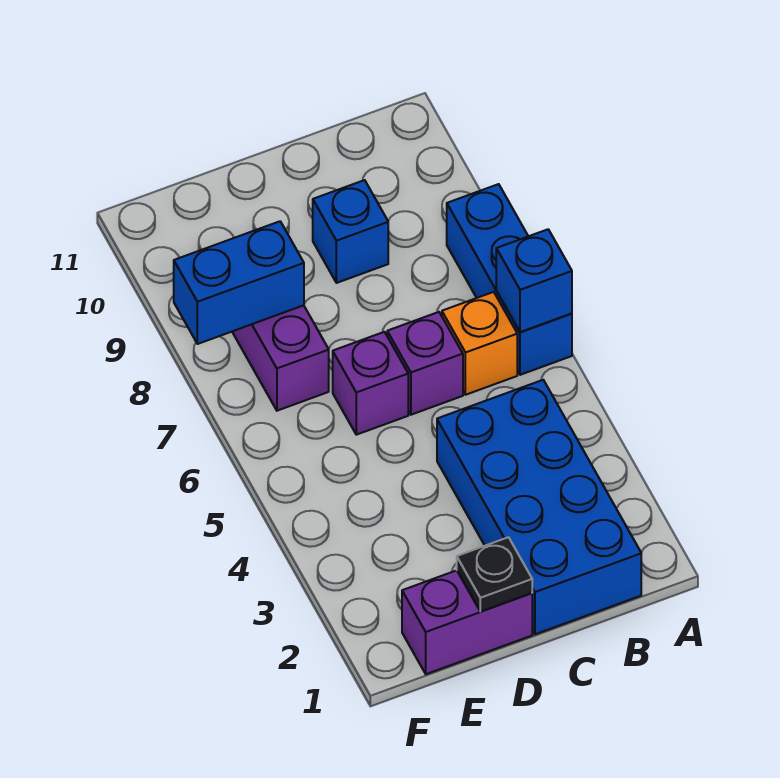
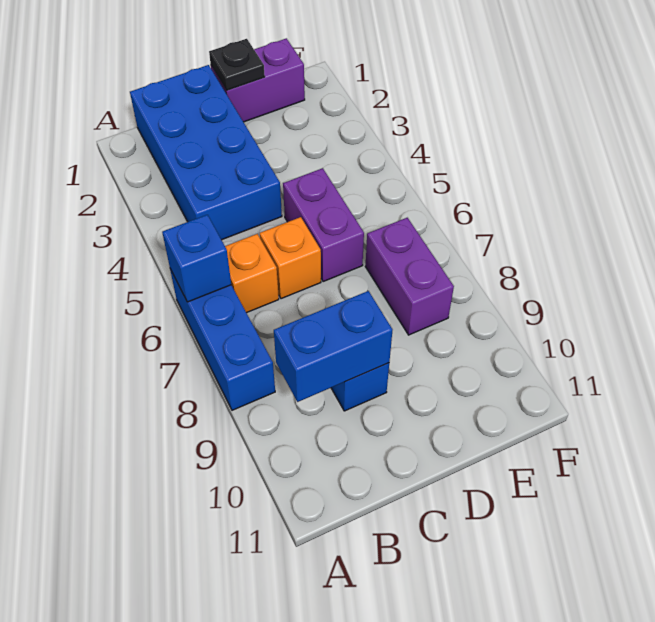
purple 1x1 brick [387,312,463,415] -> orange 1x1 brick [260,217,321,299]
purple 1x1 brick [333,332,408,435] -> purple 1x2 brick [283,168,364,282]
blue 1x2 brick [174,221,304,344] -> blue 1x2 brick moved to [274,291,392,402]

